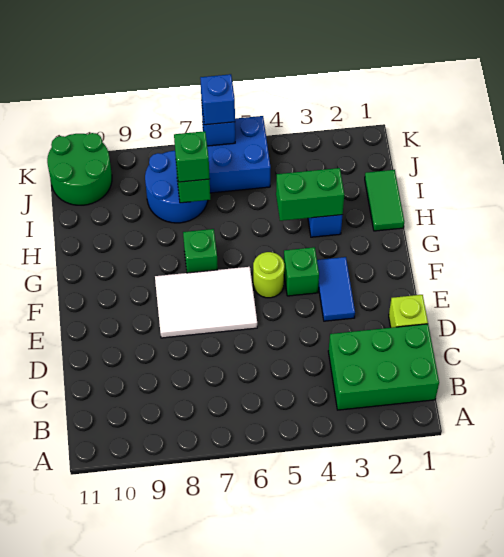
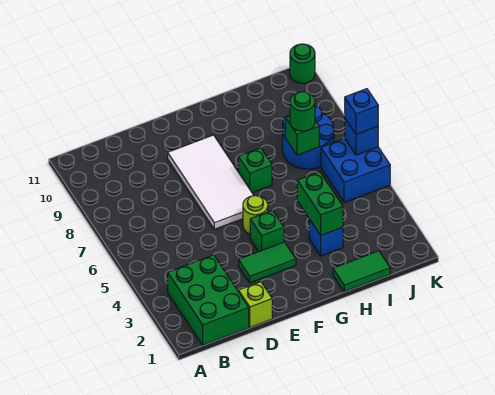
blue 1x2 tile [317,257,355,321] -> green 1x2 tile [239,242,296,283]
white 2x3 tile [155,267,257,338] -> white 2x4 tile [168,135,254,229]
green 1x1 brick [174,131,210,182] -> green 1x1 round brick [290,92,315,131]
green 2x2 round brick [47,133,112,205] -> green 1x1 round brick [290,44,315,83]

